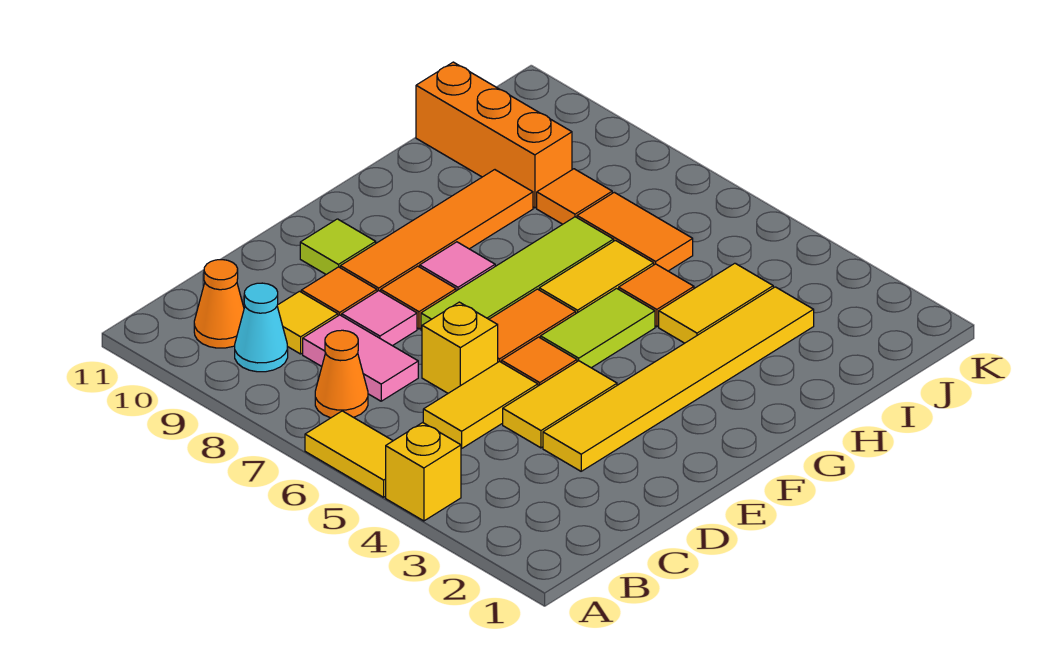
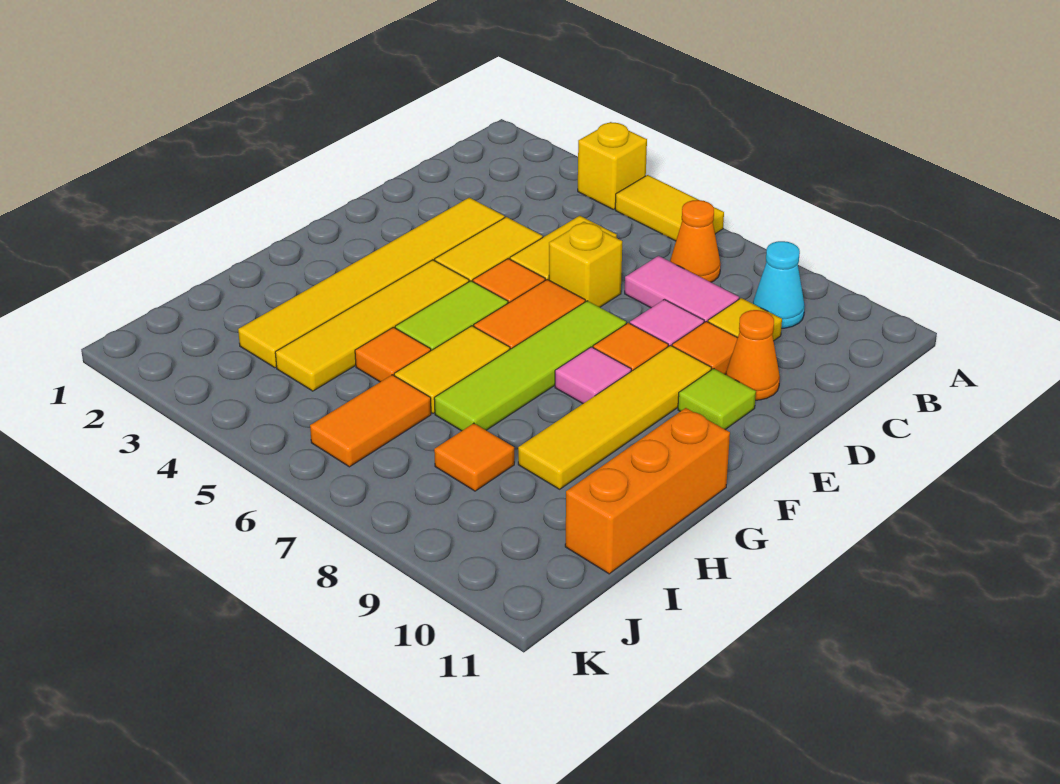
orange 1x1 cone [194,260,244,348] -> orange 1x1 cone moved to [726,310,780,400]
orange 1x4 tile [340,170,533,291] -> yellow 1x4 tile [518,345,712,489]
yellow 1x2 tile [659,263,773,343] -> yellow 1x4 tile [275,260,469,391]
orange 1x2 tile [577,192,693,271] -> orange 1x2 tile turned to [310,375,431,467]
orange 1x3 brick [416,62,572,208] -> orange 1x3 brick turned to [565,408,730,574]

